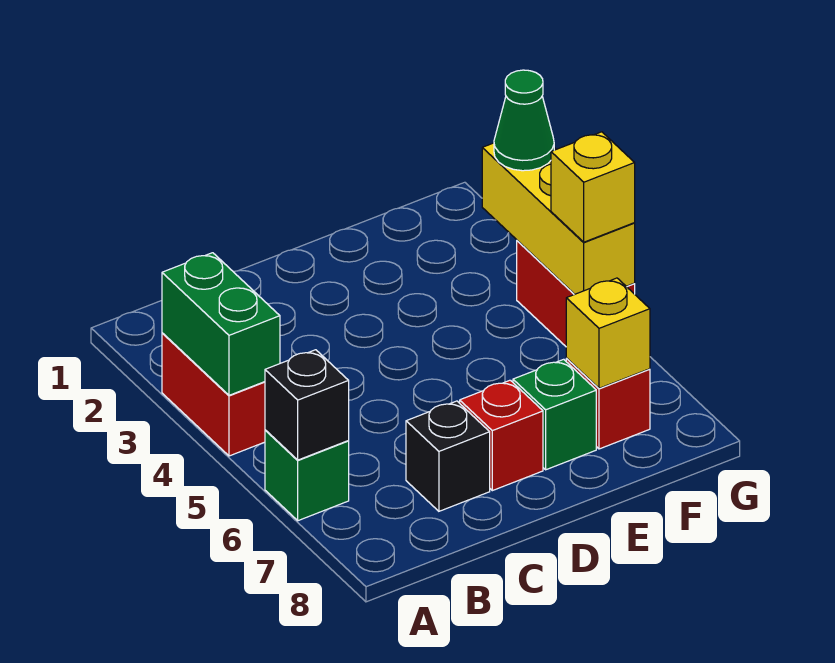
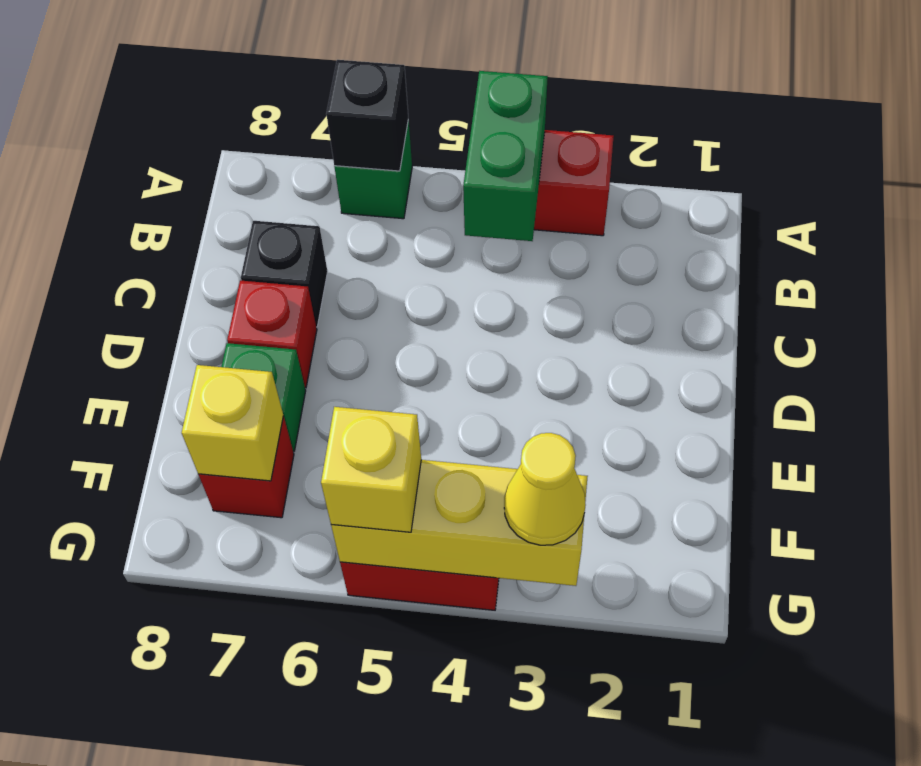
green 1x2 brick [162,253,280,395] -> green 1x2 brick turned to [463,71,548,241]
green 1x1 cone [494,70,554,171] -> yellow 1x1 cone [504,433,586,545]

